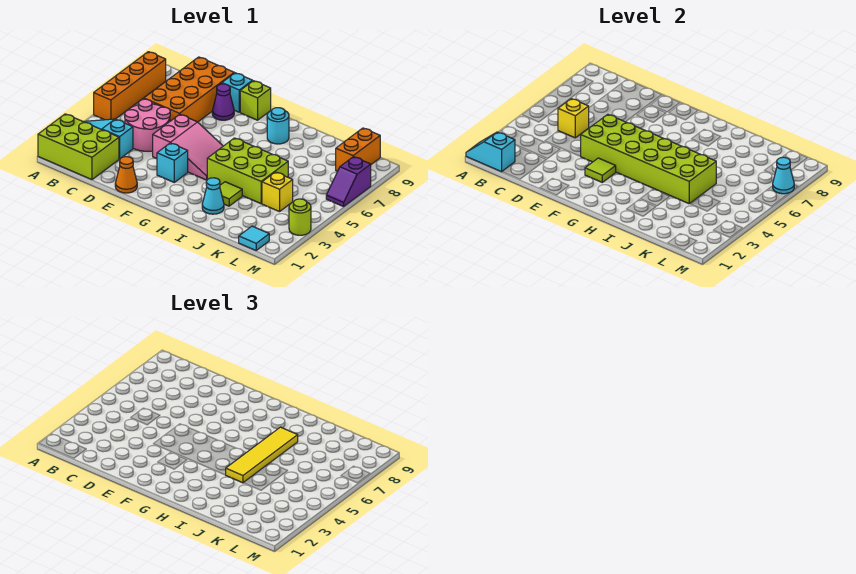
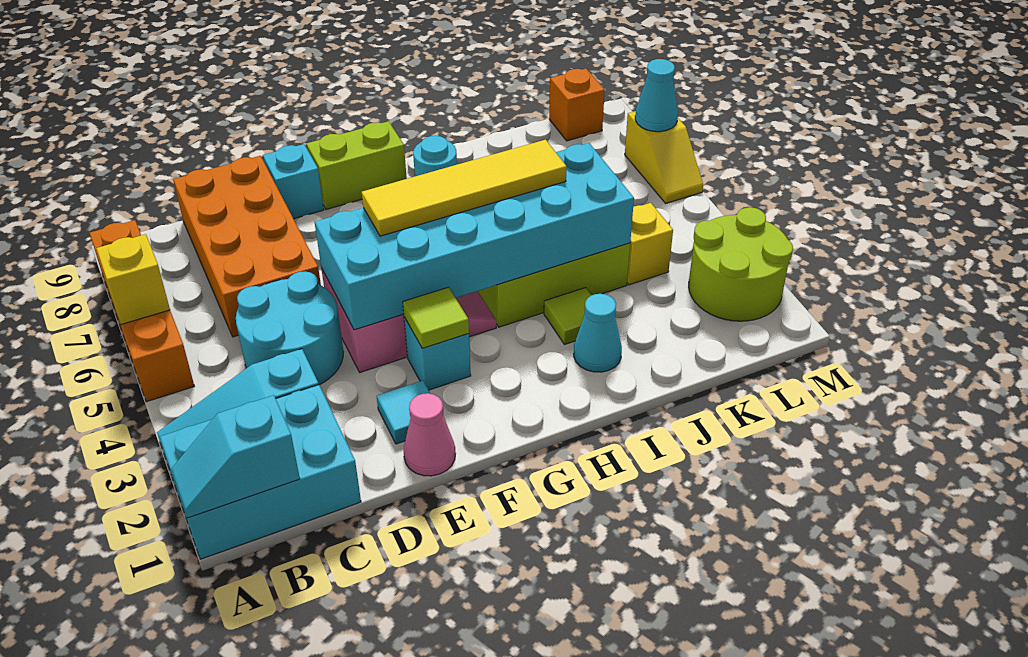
lime 2x3 brick [38,114,119,180] -> cyan 2x3 brick [160,385,361,559]
pink 2x2 round brick [125,99,170,151] -> cyan 2x2 round brick [236,271,344,385]
yellow 1x1 brick [558,99,589,138] -> yellow 1x1 brick moved to [96,234,170,324]
orange 1x1 cone [115,157,137,193] -> pink 1x1 cone [404,393,455,476]
lime 2x6 brick [580,114,716,204] -> cyan 2x6 brick [315,143,634,330]
purple 1x1 cone [212,84,234,120] -> none
lime 1x1 brick [240,81,271,120] -> lime 1x2 brick [306,121,407,209]
yellow 1x4 tile [226,427,298,483] -> yellow 1x4 tile turned to [362,140,567,236]
cyan 1x1 tile [239,226,269,250] -> cyan 1x1 tile moved to [377,380,430,444]
orange 1x2 brick [336,128,380,171] -> orange 1x1 brick [549,68,605,141]
lime 1x1 round brick [289,199,311,235] -> lime 2x2 round brick [689,207,793,321]
purple 1x2 slope [326,157,371,207] -> yellow 1x2 slope [625,111,703,203]

